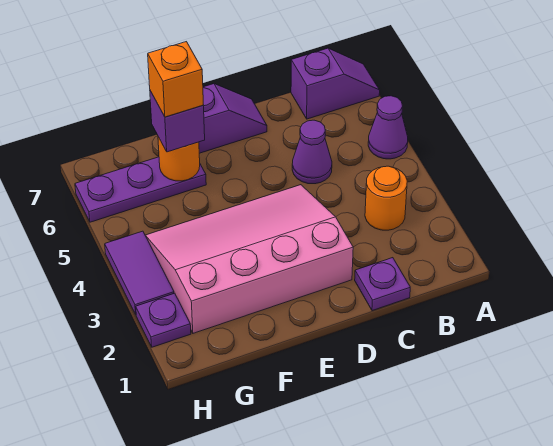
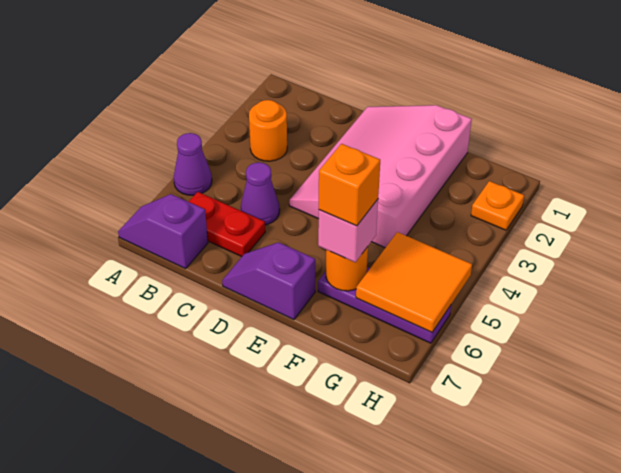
none -> red 1x2 plate [189,192,265,257]
purple 1x1 plate [355,258,410,311] -> none
pink 3x4 slope [145,185,353,333] -> pink 3x4 slope turned to [289,105,472,248]
purple 1x1 brick [150,91,205,152] -> pink 1x1 brick [318,199,378,262]
none -> orange 2x2 tile [356,232,472,332]
purple 1x1 plate [136,293,191,347] -> orange 1x1 plate [471,181,524,230]
purple 1x2 tile [105,231,174,314] -> none

